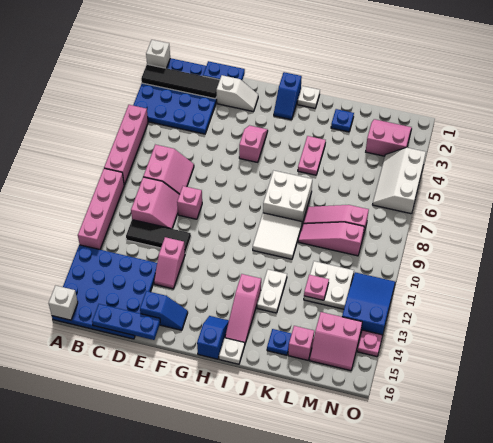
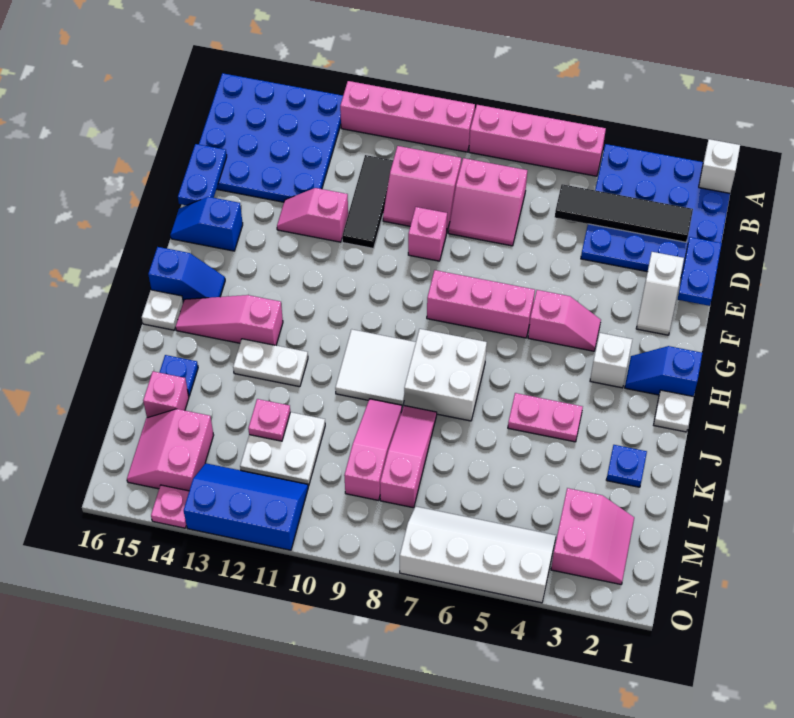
black 1x4 tile [141,64,220,99] -> black 1x4 tile turned to [555,184,693,242]
white 1x1 brick [49,286,78,320] -> white 1x1 brick moved to [590,333,632,388]
blue 1x3 plate [92,304,160,340] -> blue 1x2 plate [178,144,227,205]
blue 1x2 slope [140,291,188,330] -> blue 1x2 slope turned to [170,197,243,251]
none -> pink 1x3 brick [427,270,535,338]
white 2x3 slope [373,148,426,214] -> white 2x4 slope [400,506,556,603]
blue 2x3 slope [342,272,395,335] -> blue 2x3 slope turned to [184,463,308,550]

